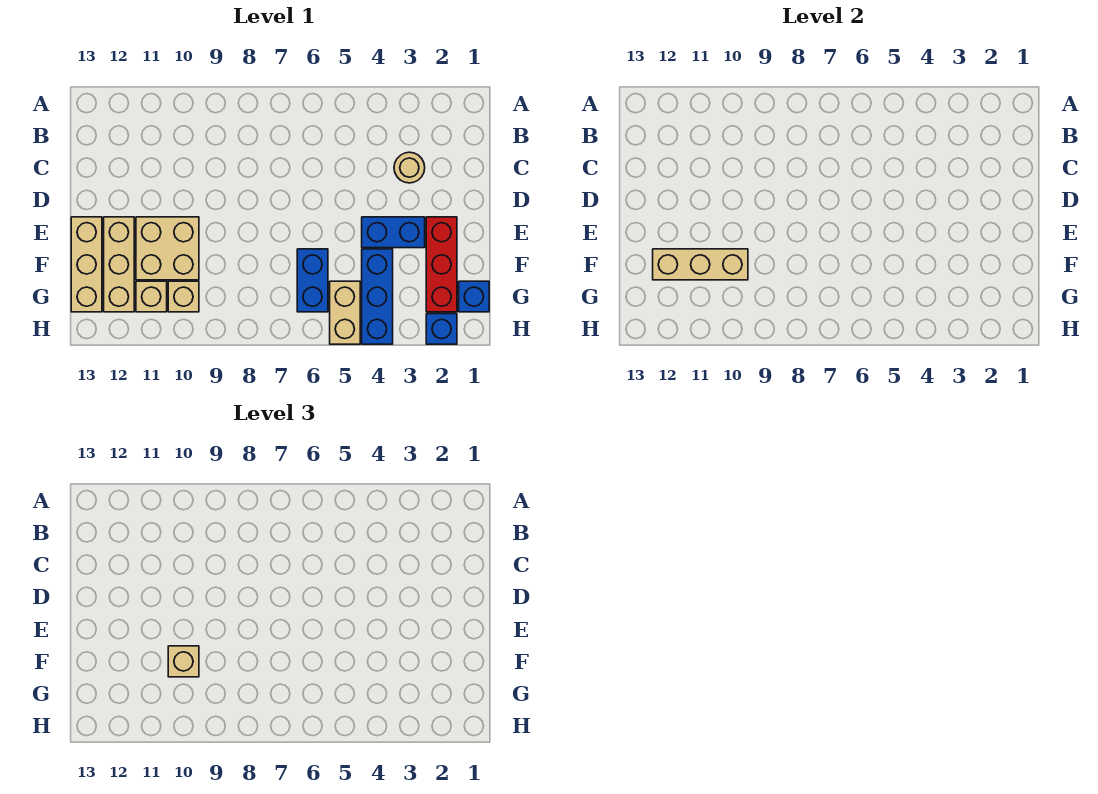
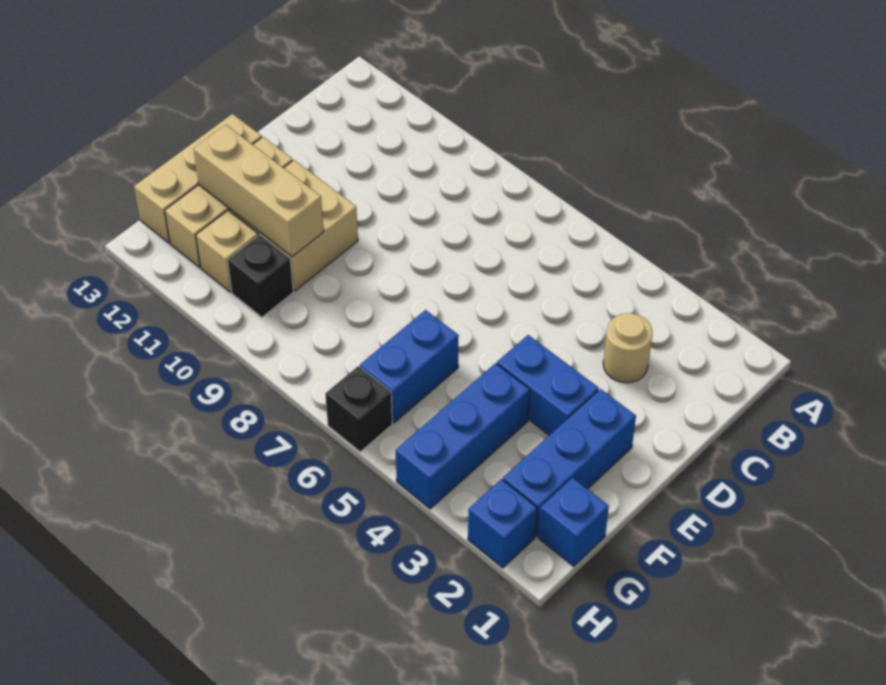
red 1x3 brick [426,217,457,312] -> blue 1x3 brick [503,389,636,536]
tan 1x1 brick [168,646,199,677] -> none
tan 1x2 brick [330,281,360,344] -> none
tan 1x1 brick [168,281,199,312] -> black 1x1 brick [227,235,294,317]
none -> black 1x1 brick [325,366,392,452]

